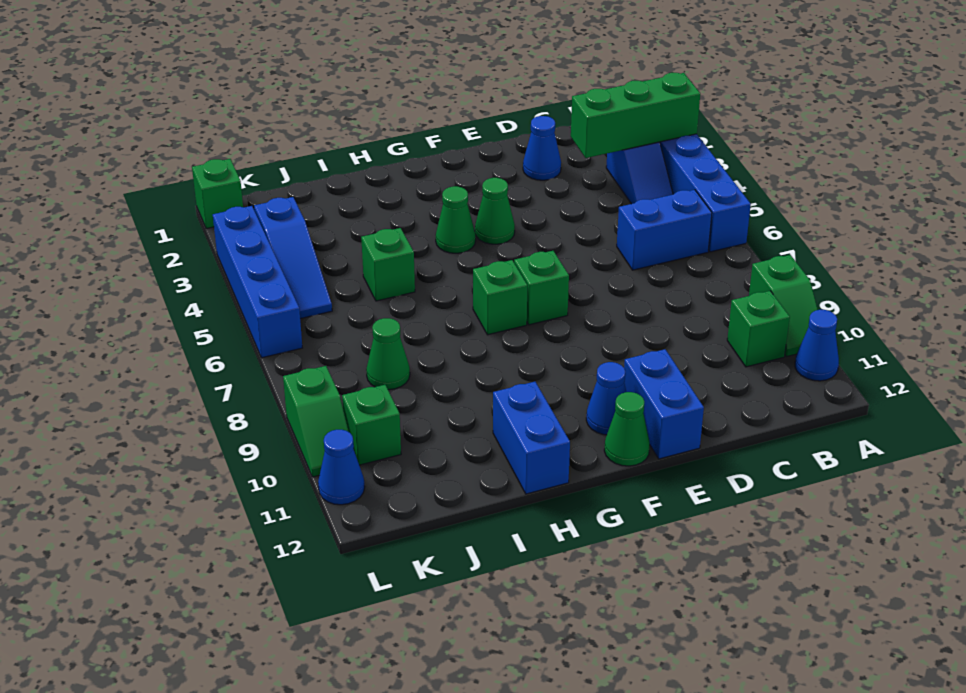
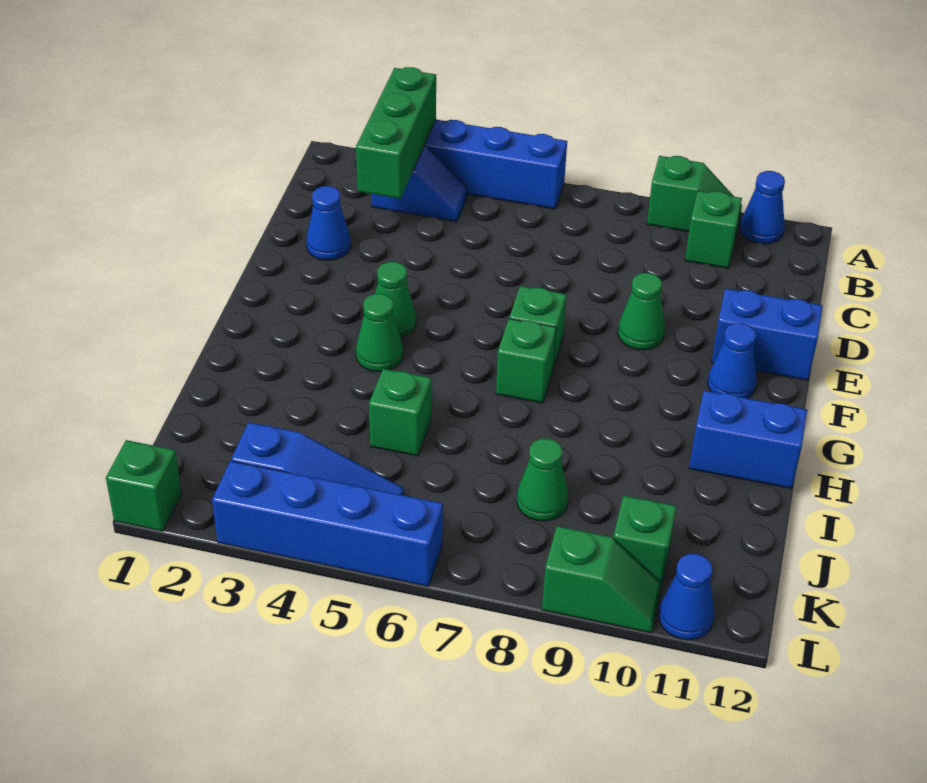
blue 1x2 brick [617,190,712,270] -> none
green 1x1 cone [604,392,650,466] -> green 1x1 cone moved to [618,273,665,350]

